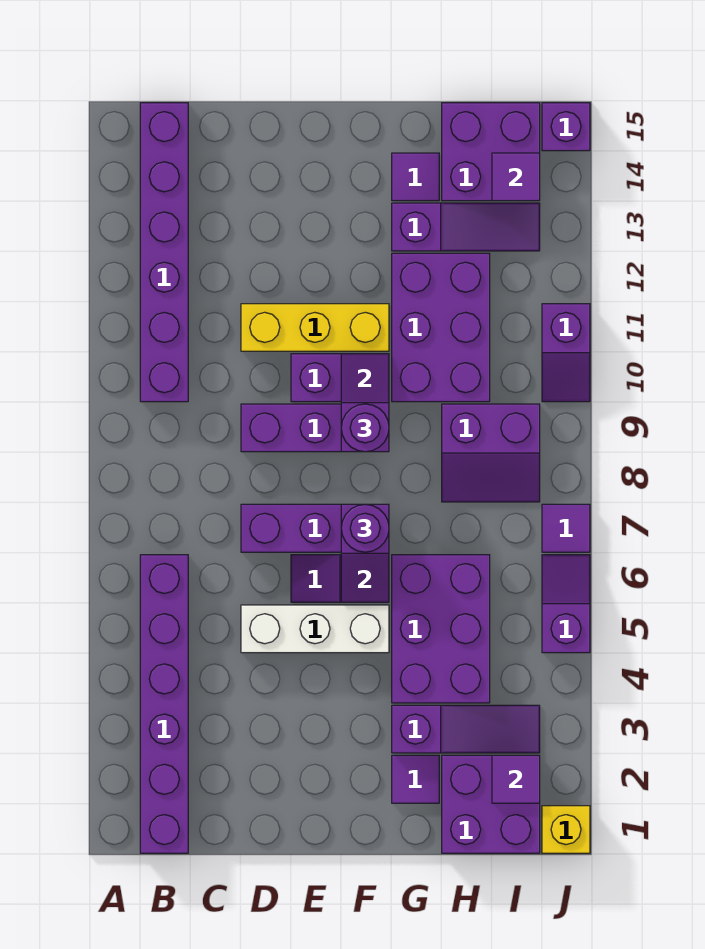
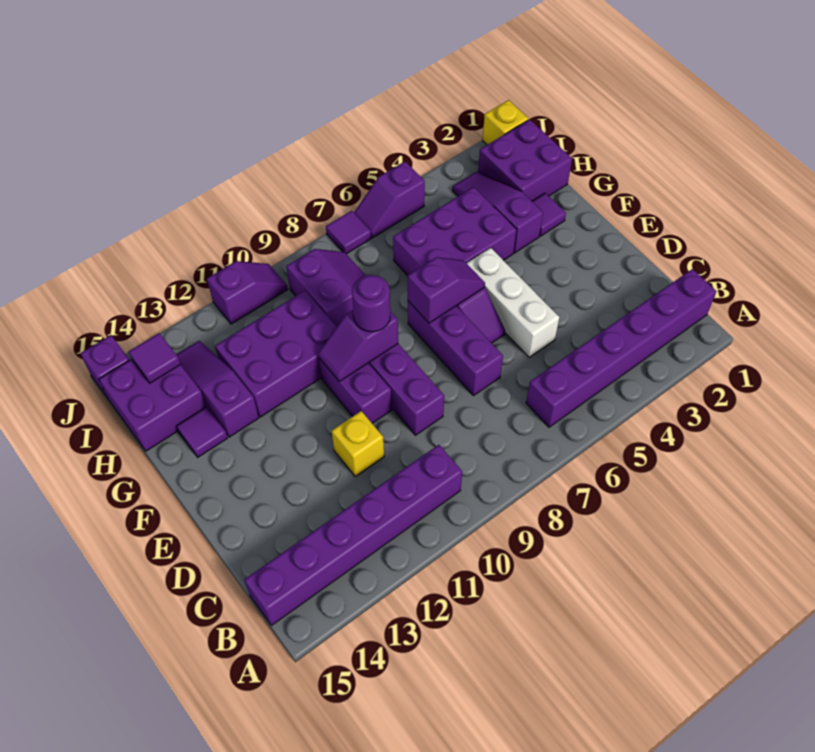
yellow 1x3 brick [241,304,389,351] -> yellow 1x1 brick [332,411,384,476]
purple 1x1 round brick [341,504,389,552] -> none
purple 1x1 tile [492,755,540,803] -> none

